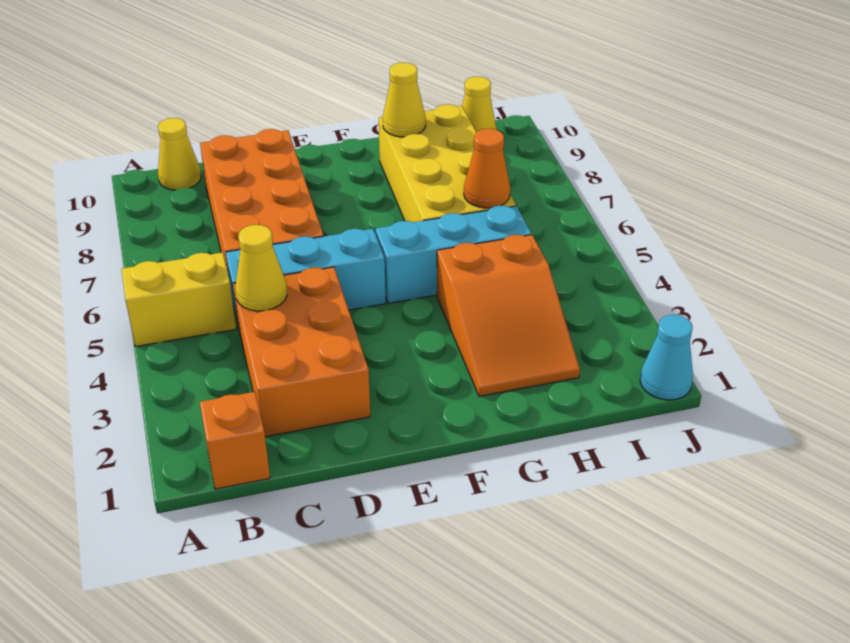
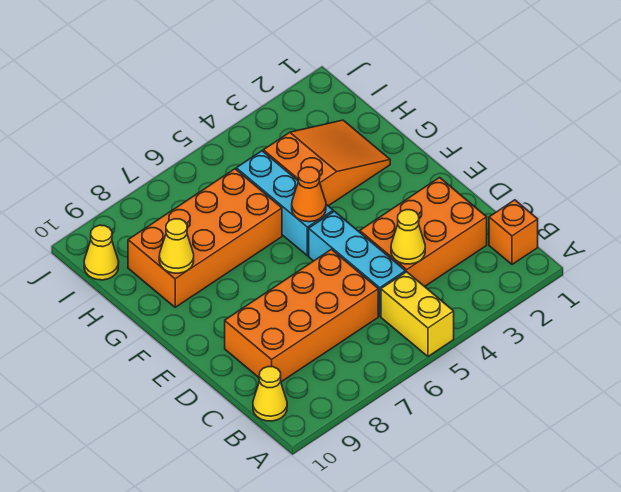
yellow 2x4 brick [379,104,516,222] -> orange 2x4 brick [128,169,282,307]
orange 1x1 cone [464,129,510,208] -> orange 1x1 cone moved to [292,167,326,222]
cyan 1x1 cone [640,315,693,400] -> none

